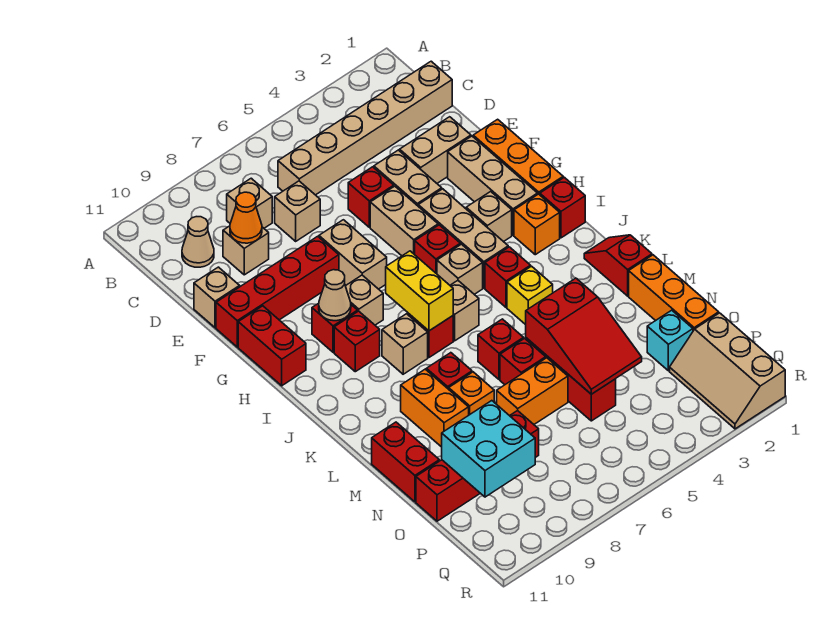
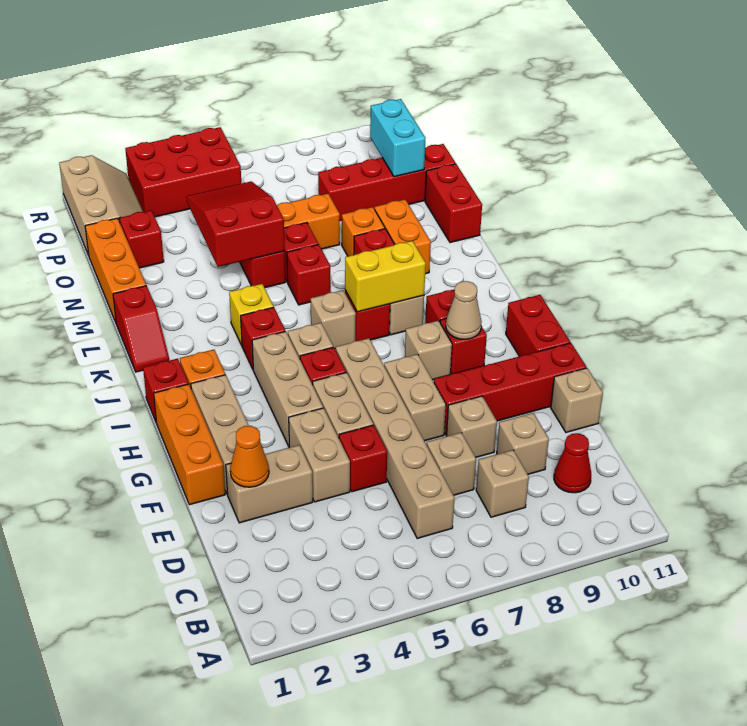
tan 1x6 brick [278,61,452,195] -> tan 1x6 brick turned to [336,338,455,539]
tan 1x1 cone [182,217,214,267] -> red 1x1 cone [554,433,591,493]
orange 1x1 cone [230,192,262,243] -> orange 1x1 cone moved to [230,426,269,487]
tan 1x1 brick [466,191,512,242] -> tan 1x1 brick moved to [446,396,497,457]
yellow 1x2 brick [386,251,453,331] -> yellow 1x2 brick turned to [345,241,426,312]
cyan 1x1 brick [647,310,693,371] -> red 1x1 brick [119,210,164,268]
cyan 2x2 brick [442,401,535,497] -> cyan 1x2 brick [370,99,425,177]
none -> red 2x3 brick [125,127,241,217]

